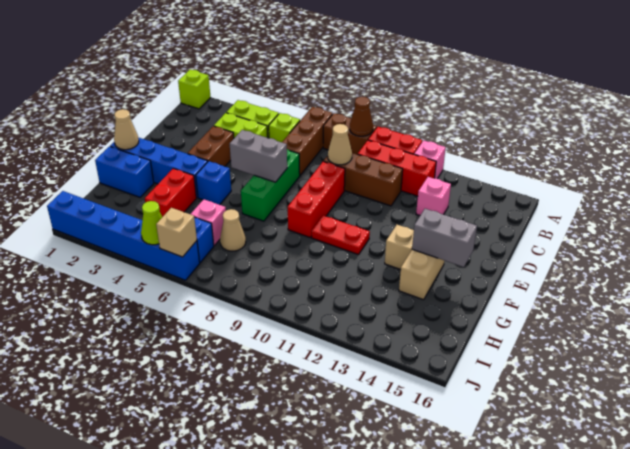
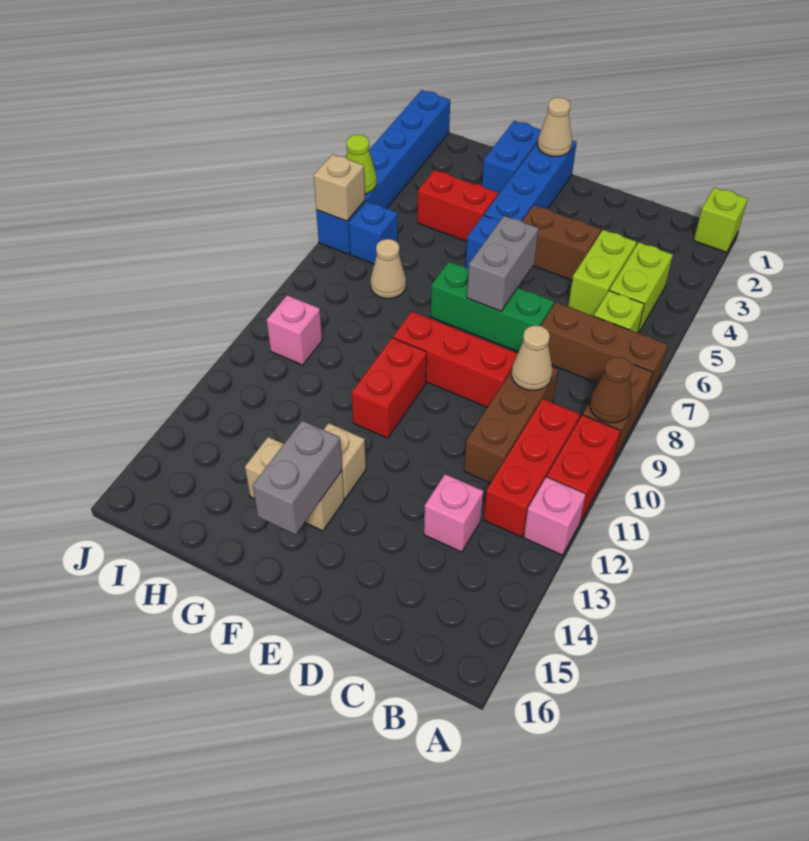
red 1x2 plate [312,215,370,255] -> red 1x2 brick [352,338,427,438]
pink 1x1 brick [190,199,226,245] -> pink 1x1 brick moved to [267,295,322,365]

